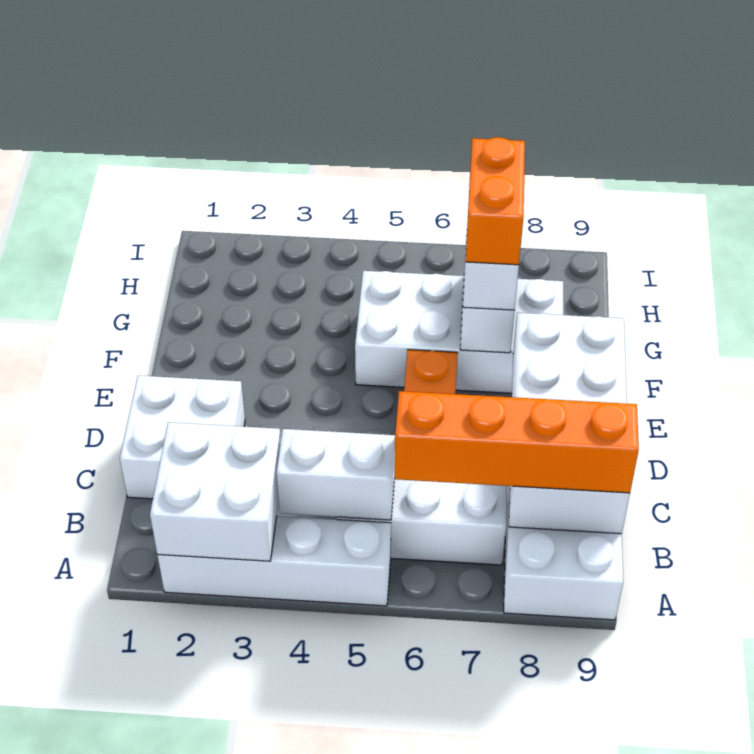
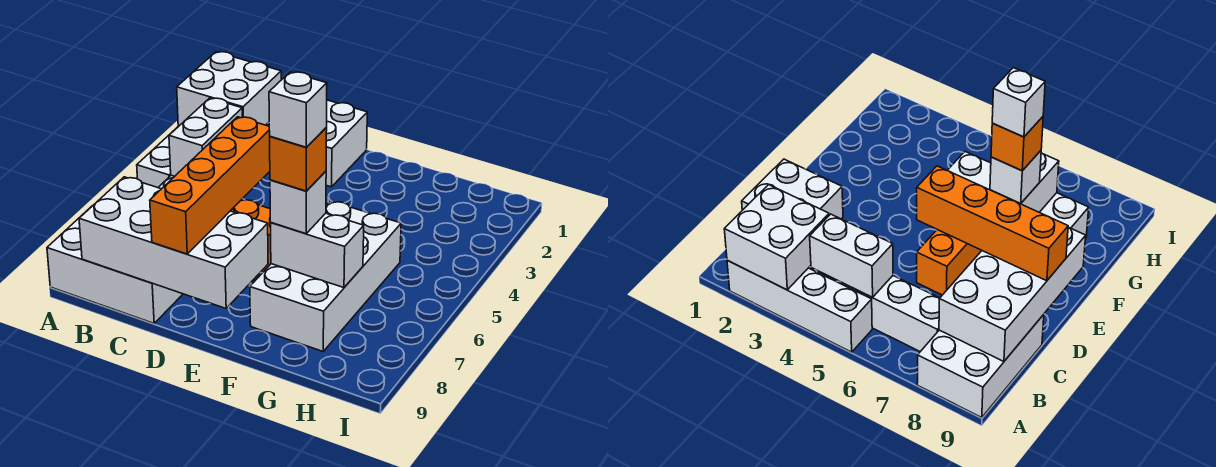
orange 1x4 brick [395,391,639,493] -> orange 1x4 brick moved to [150,117,270,254]
orange 1x2 brick [466,137,525,265] -> orange 1x1 brick [270,128,327,191]
none -> white 1x1 brick [269,72,327,147]

